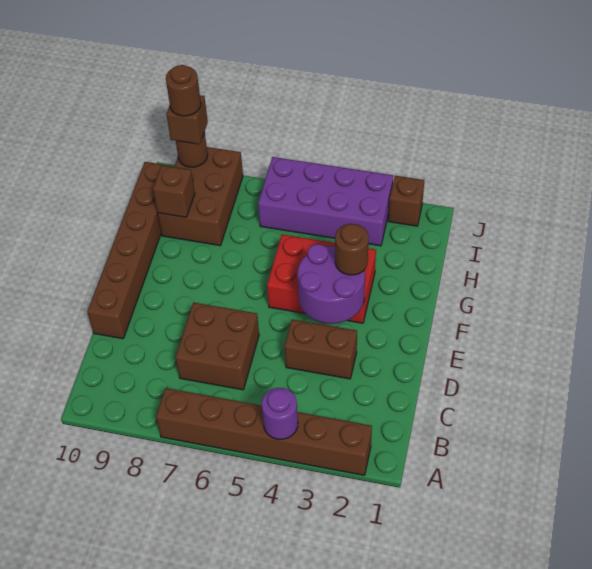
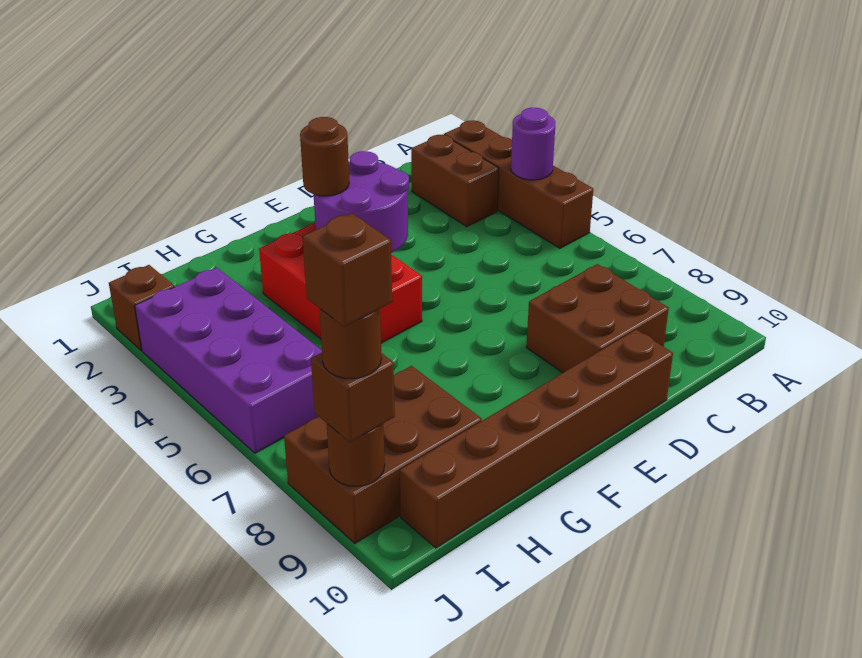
brown 1x6 brick [156,388,372,475] -> brown 1x4 brick [444,120,593,248]
brown 2x2 brick [175,302,259,390] -> brown 2x2 brick moved to [526,264,669,373]
brown 1x2 brick [285,319,357,379] -> brown 1x2 brick moved to [411,135,499,226]
brown 1x1 brick [153,165,195,217] -> brown 1x1 brick moved to [302,213,392,327]

